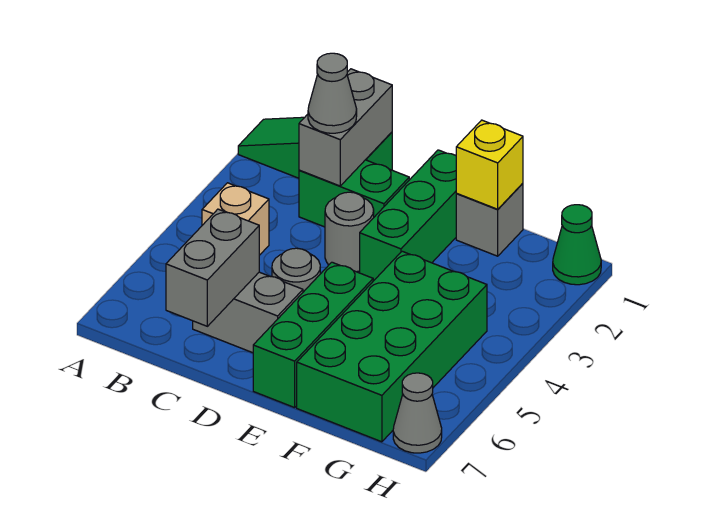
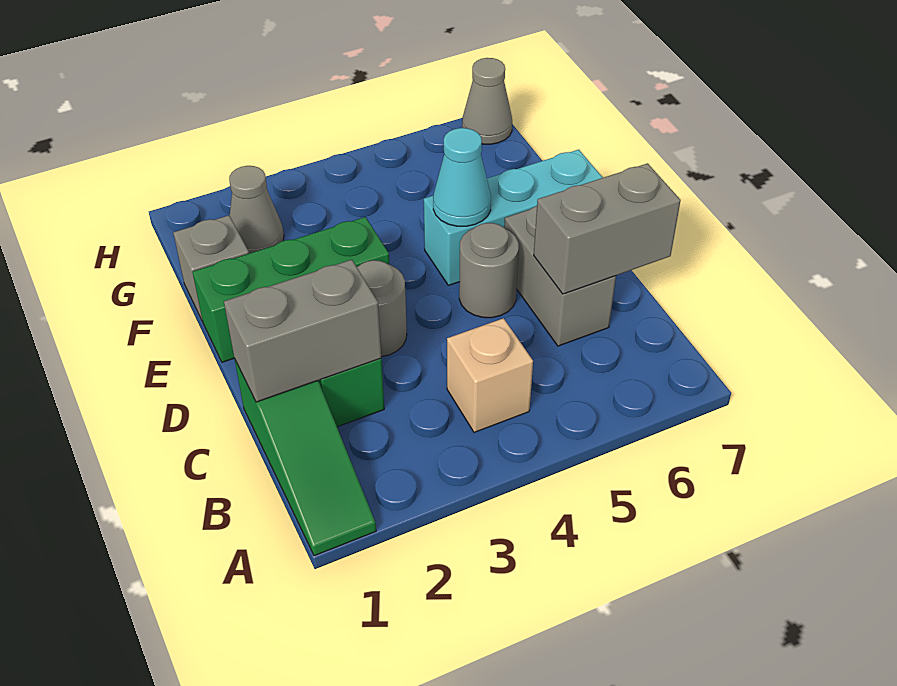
grey 1x1 cone [308,53,357,133] -> grey 1x1 cone moved to [229,166,284,253]
green 1x3 brick [253,262,373,408] -> cyan 1x3 brick [424,150,603,285]
none -> cyan 1x1 cone [433,128,491,226]
yellow 1x1 brick [456,120,523,209] -> none
green 2x4 brick [297,251,487,442] -> none
green 1x1 cone [553,205,601,285] -> none

